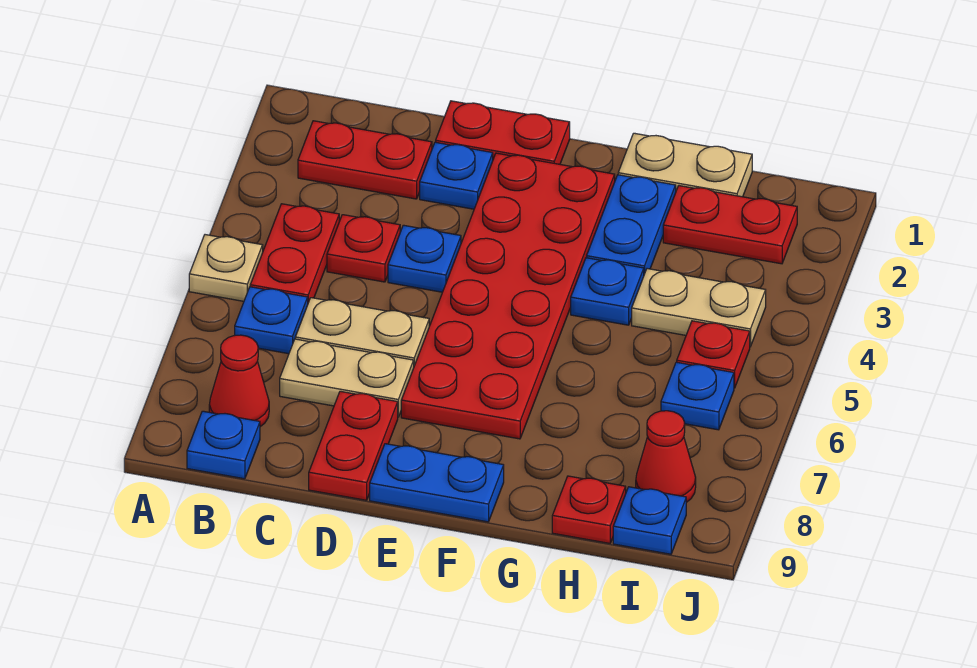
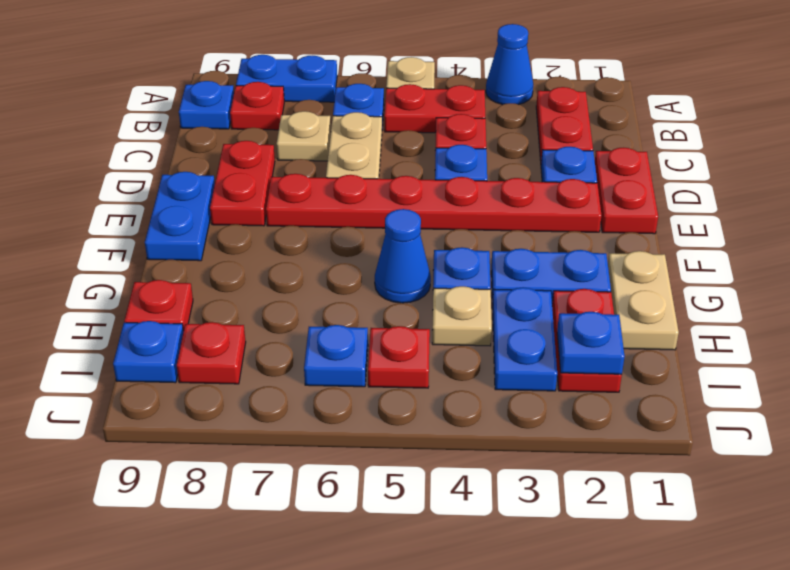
none -> blue 1x1 cone [486,24,533,105]
none -> blue 1x2 plate [236,55,337,102]
red 1x1 cone [209,335,269,427] -> red 1x1 plate [230,82,284,130]
tan 1x2 plate [280,339,414,417] -> tan 1x1 plate [277,111,331,161]
red 1x2 plate [309,391,398,500] -> red 1x2 plate turned to [210,141,275,226]
red 2x6 plate [401,153,615,439] -> red 1x6 plate [266,174,601,232]
none -> blue 1x1 cone [375,209,431,303]
none -> blue 1x2 plate [492,287,557,391]
tan 1x2 plate [632,269,766,347] -> tan 1x1 plate [432,286,492,346]
none -> blue 1x1 plate [557,312,625,374]
red 1x1 cone [636,411,696,502] -> red 1x1 plate [177,322,246,384]

